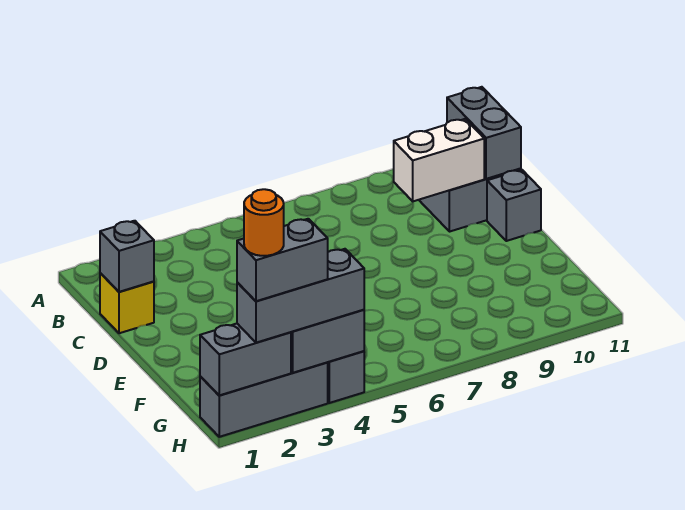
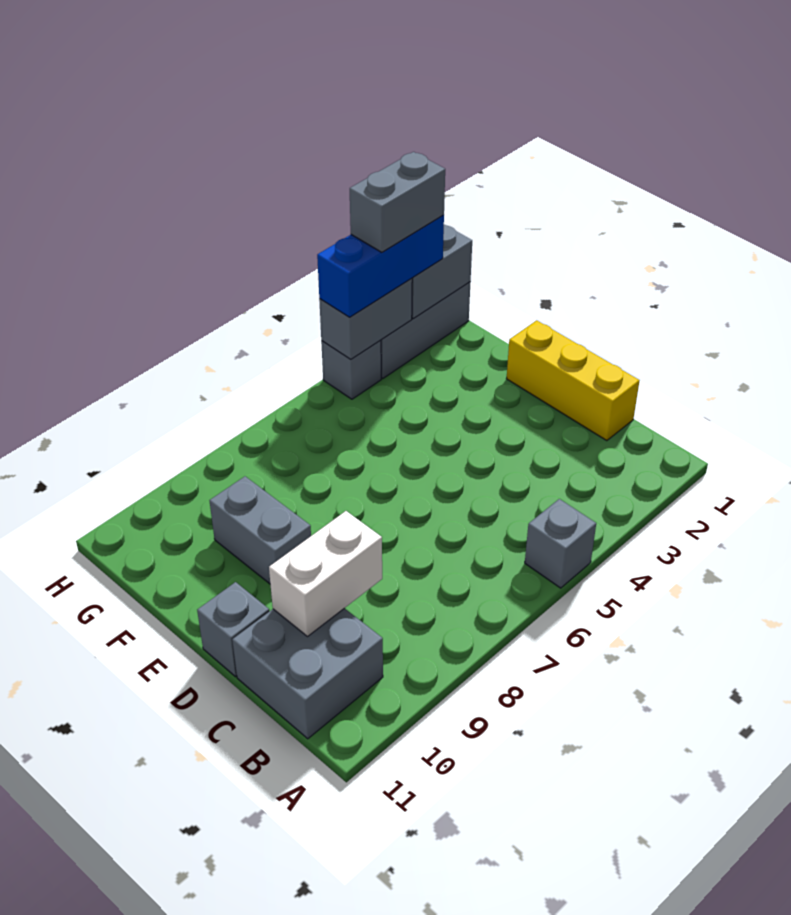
grey 1x2 brick [447,87,521,179] -> grey 1x2 brick moved to [209,476,311,584]
yellow 1x1 brick [100,273,154,333] -> yellow 1x3 brick [506,320,640,441]
grey 1x1 brick [100,221,154,292] -> grey 1x1 brick moved to [525,499,596,588]
grey 1x3 brick [237,249,364,343] -> blue 1x3 brick [317,215,444,317]
orange 1x1 round brick [244,189,284,256] -> none

